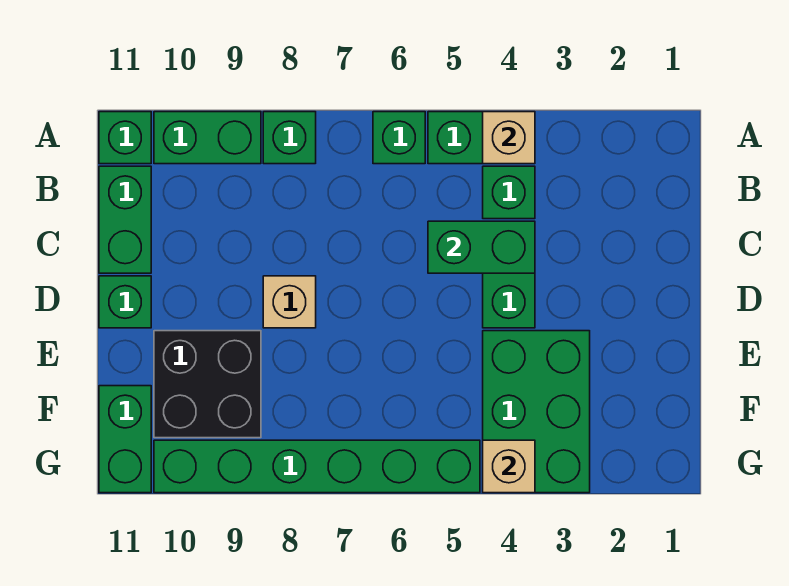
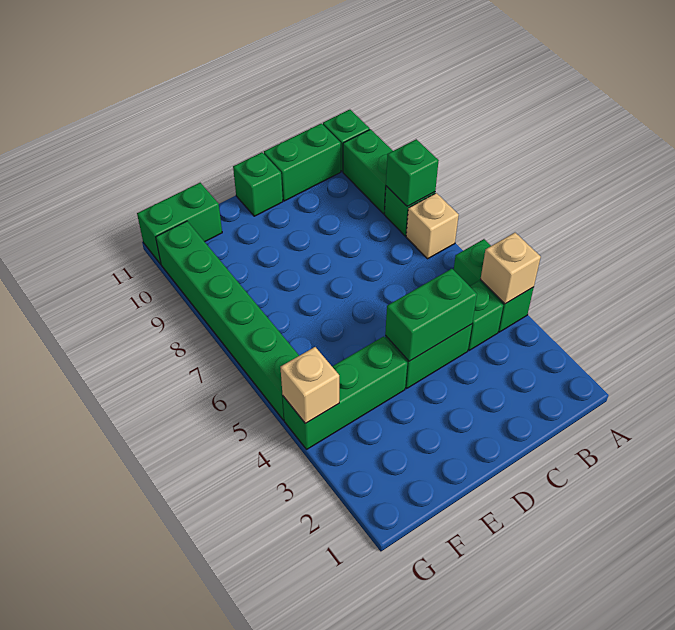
green 1x1 brick [373,112,425,164] -> green 1x1 brick moved to [386,139,439,206]
green 1x2 brick [428,221,535,273] -> green 1x2 brick turned to [385,269,477,361]
tan 1x1 brick [263,276,316,328] -> tan 1x1 brick moved to [406,193,459,259]
green 2x3 brick [483,331,590,493] -> green 1x3 brick [283,336,407,449]
black 2x2 brick [154,331,261,438] -> none

